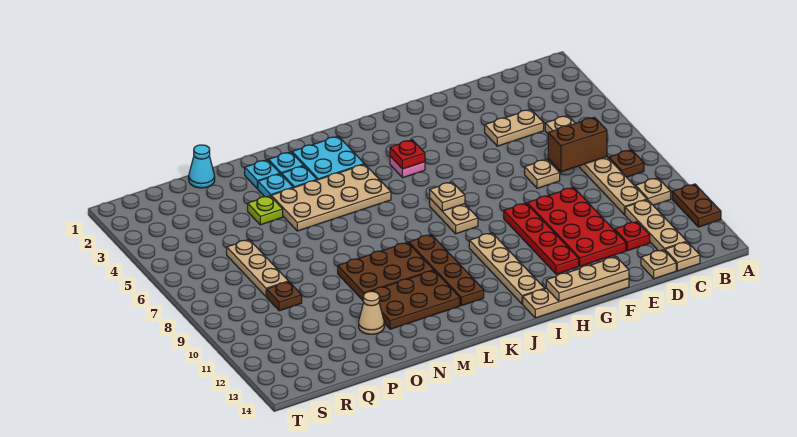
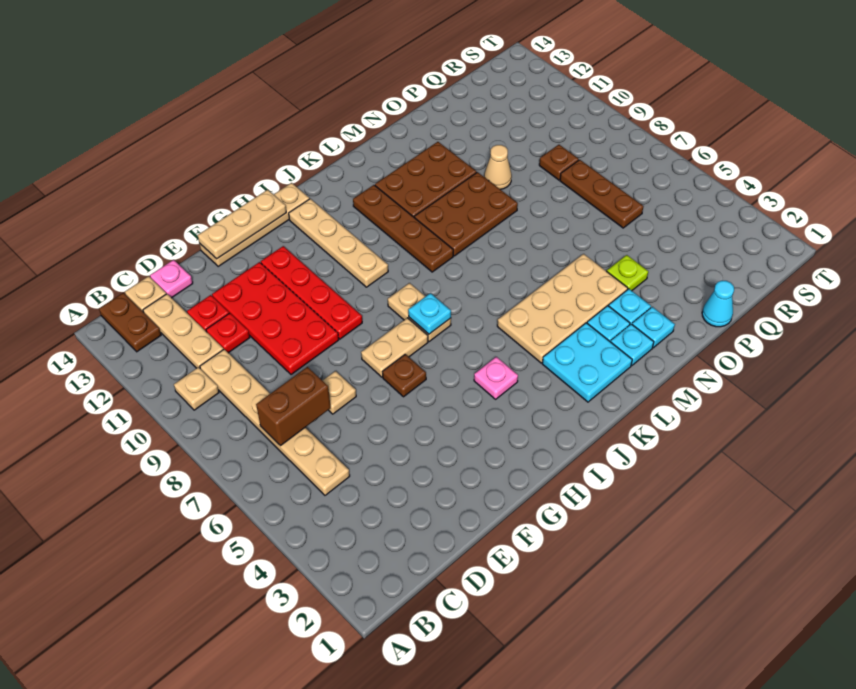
brown 1x2 plate [672,184,721,227] -> brown 1x2 plate moved to [99,293,161,352]
brown 1x1 plate [609,150,644,177] -> brown 1x1 plate moved to [383,354,426,397]
tan 1x2 plate [485,109,544,146] -> tan 1x2 plate moved to [361,318,428,377]
tan 1x1 plate [641,250,676,279] -> pink 1x1 plate [150,260,193,298]
red 1x1 plate [390,140,425,169] -> red 1x1 plate moved to [206,313,250,353]
tan 1x1 plate [430,182,465,211] -> cyan 1x1 plate [408,293,451,334]
tan 1x1 cone [359,291,384,334] -> tan 1x1 cone moved to [484,145,512,189]
tan 1x3 plate [227,240,288,297] -> brown 1x3 plate [560,160,644,228]

